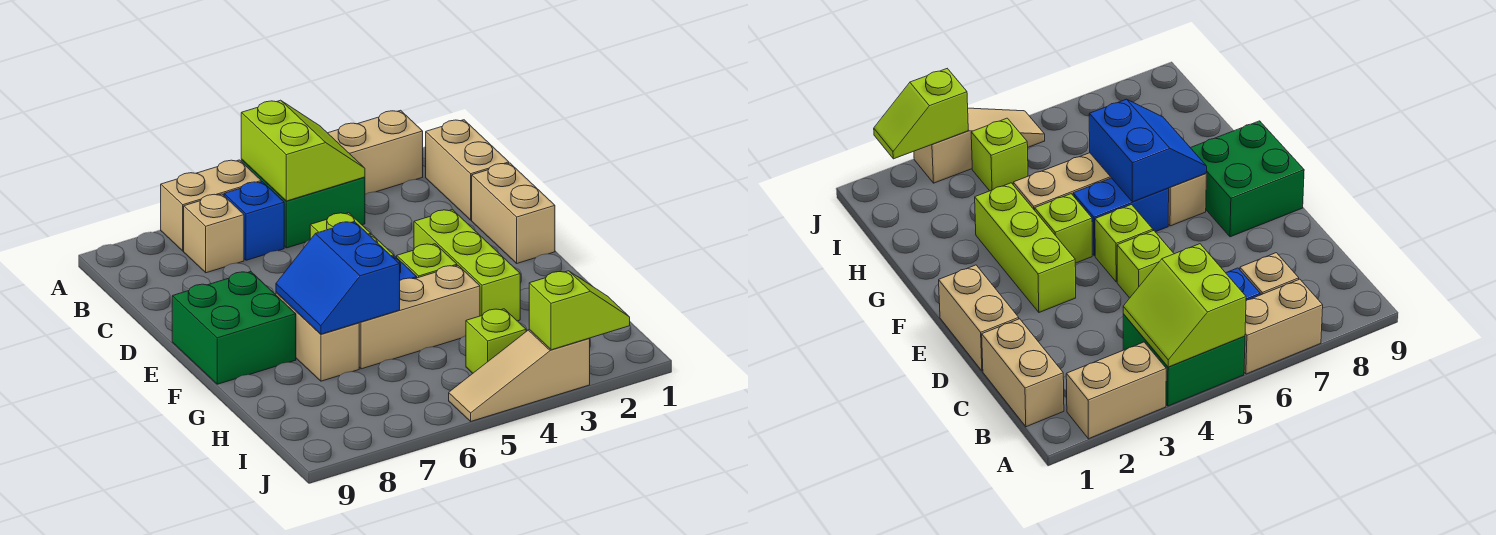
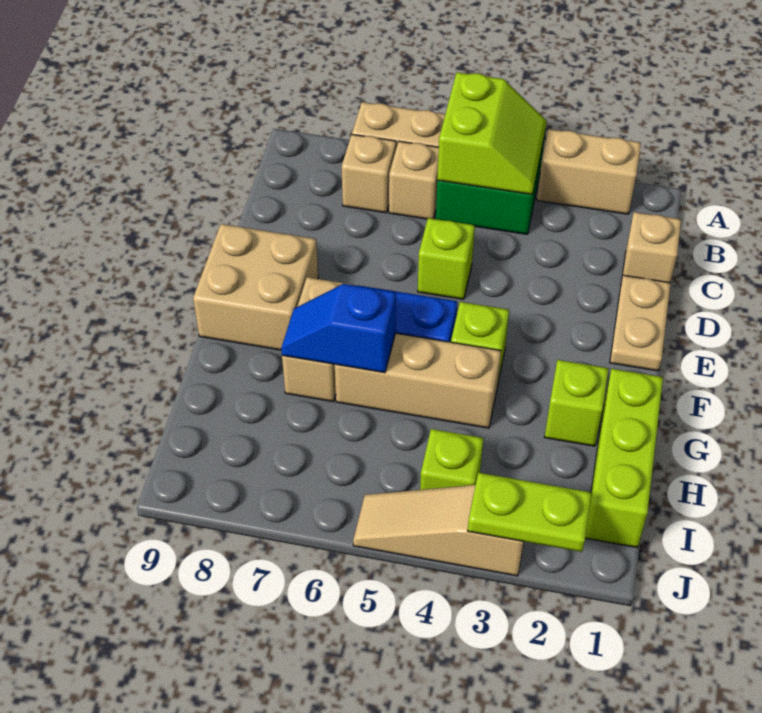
tan 1x2 brick [426,120,509,220] -> tan 1x1 brick [621,212,681,283]
blue 1x1 brick [224,182,284,260] -> tan 1x1 brick [389,141,439,219]
tan 1x2 brick [472,163,555,263] -> tan 1x2 plate [610,275,671,371]
lime 1x3 brick [414,210,520,321] -> lime 1x3 brick moved to [585,369,663,548]
lime 1x1 brick [1095,205,1153,282] -> lime 1x1 brick moved to [545,360,609,446]
green 2x2 brick [172,271,296,384] -> tan 2x2 brick [193,224,318,350]
blue 2x2 slope [276,221,400,334] -> blue 1x2 slope [281,284,396,373]
lime 1x2 slope [529,271,630,350] -> lime 1x2 plate [468,473,591,552]

